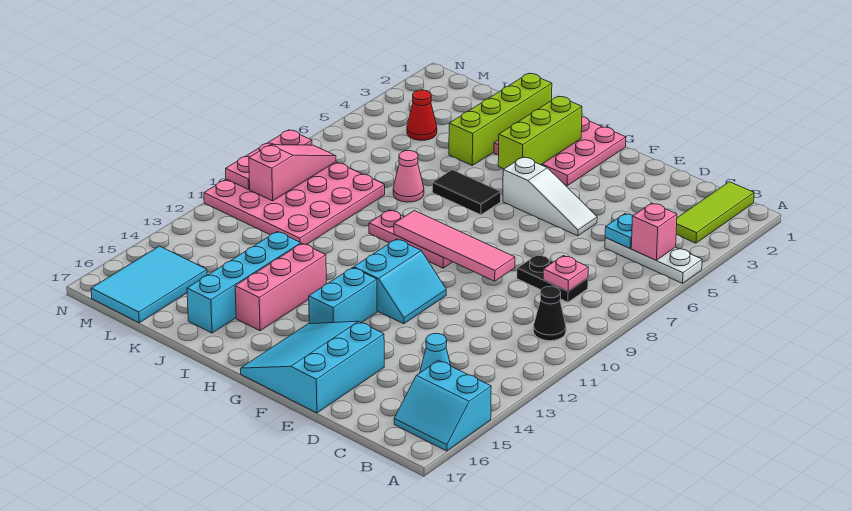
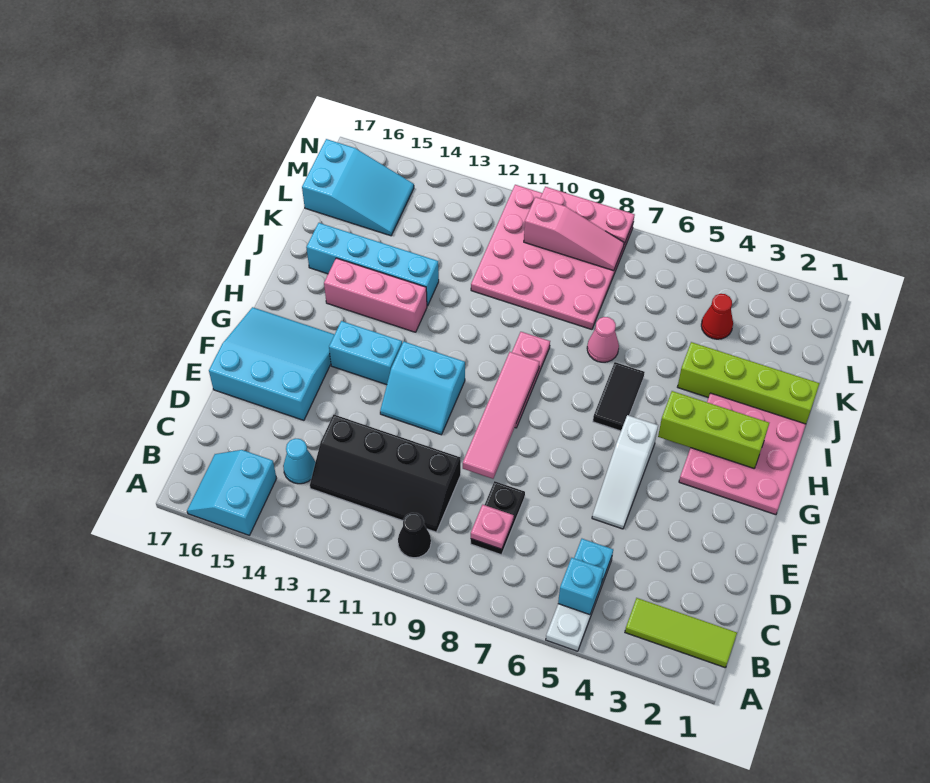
pink 1x1 brick [631,203,677,260] -> cyan 1x1 brick [558,558,604,615]
none -> black 2x4 slope [310,415,461,532]
cyan 2x3 tile [91,246,207,323] -> cyan 2x3 slope [302,139,414,236]

